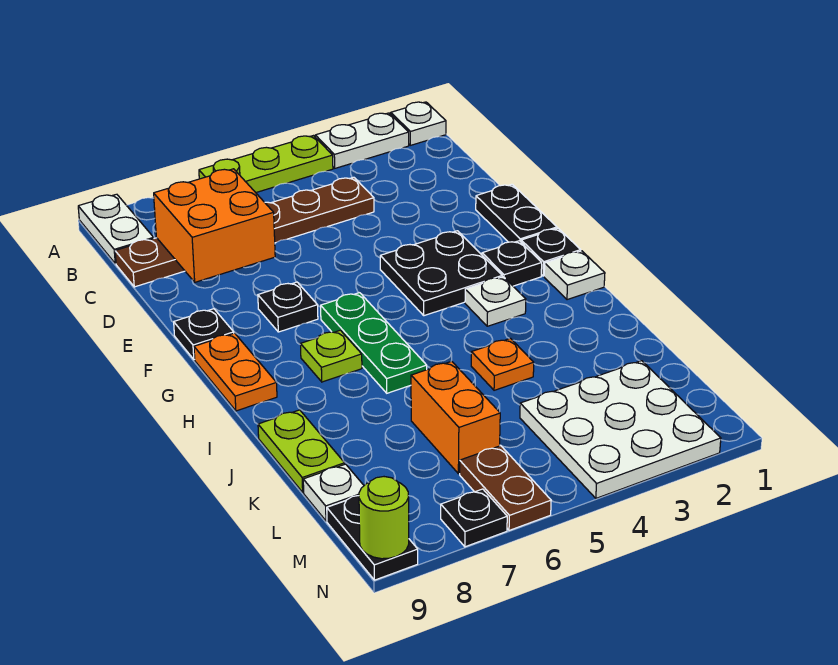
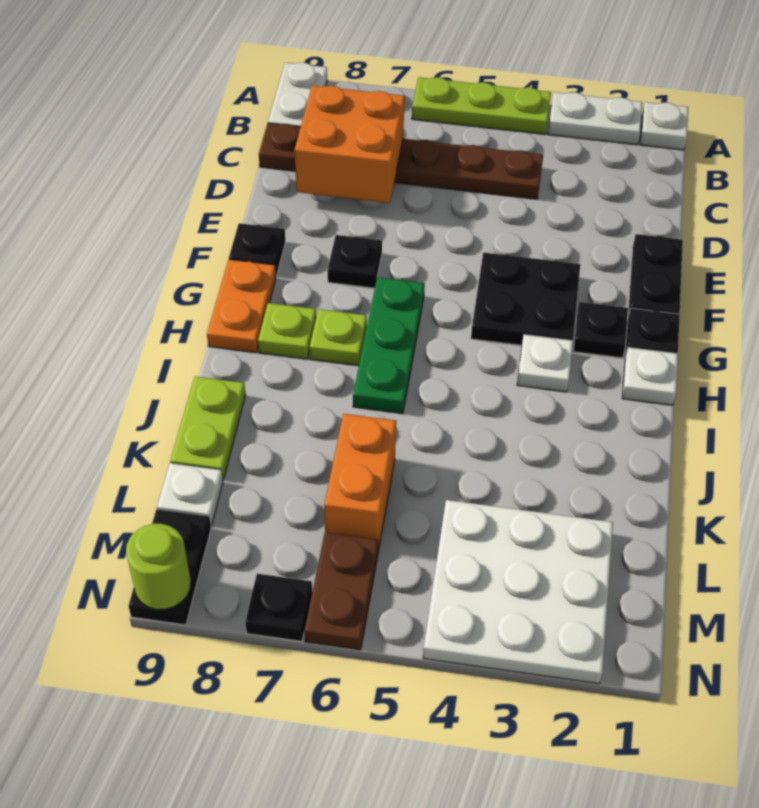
none -> lime 1x1 plate [258,303,316,359]
orange 1x1 plate [471,338,534,390] -> none

